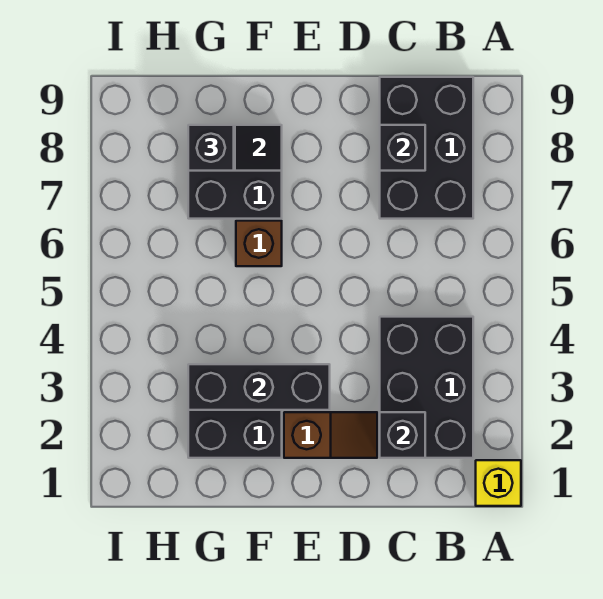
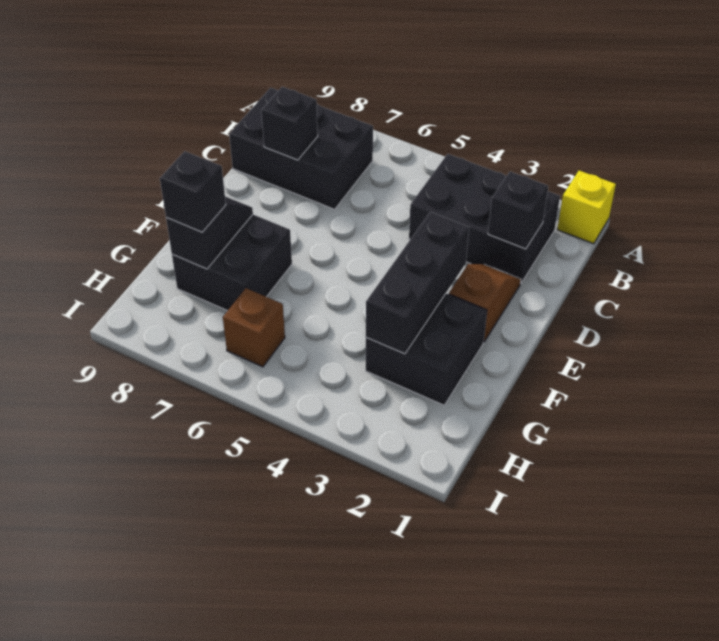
brown 1x1 brick [236,221,282,266] -> brown 1x1 brick moved to [223,288,285,367]

